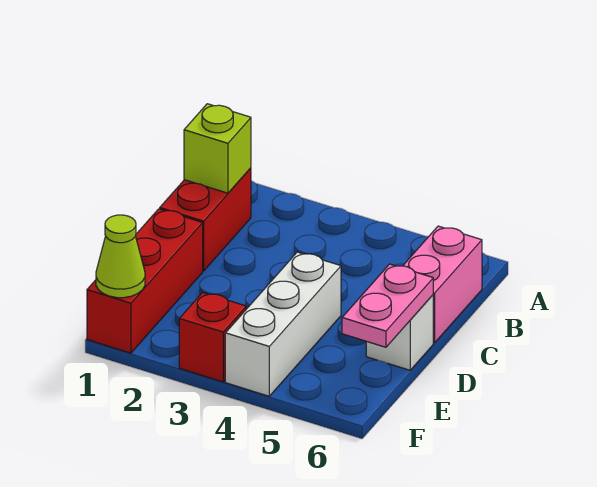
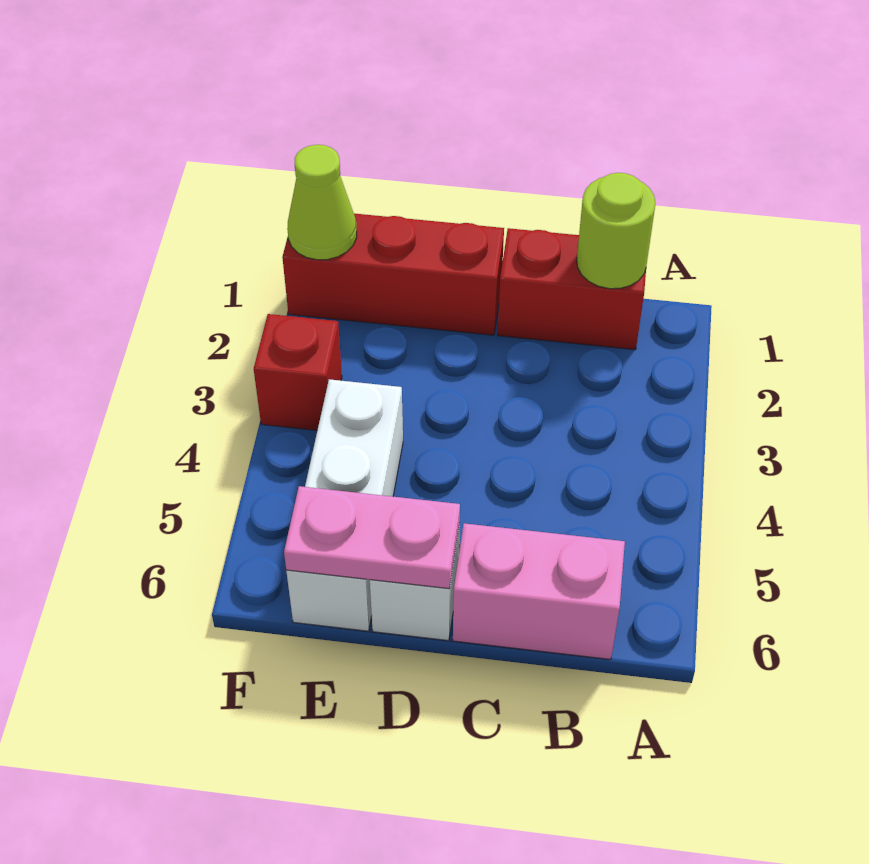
lime 1x1 brick [184,104,251,193] -> lime 1x1 round brick [577,173,655,289]
white 1x3 brick [225,252,341,396] -> white 1x3 brick turned to [286,379,403,631]

